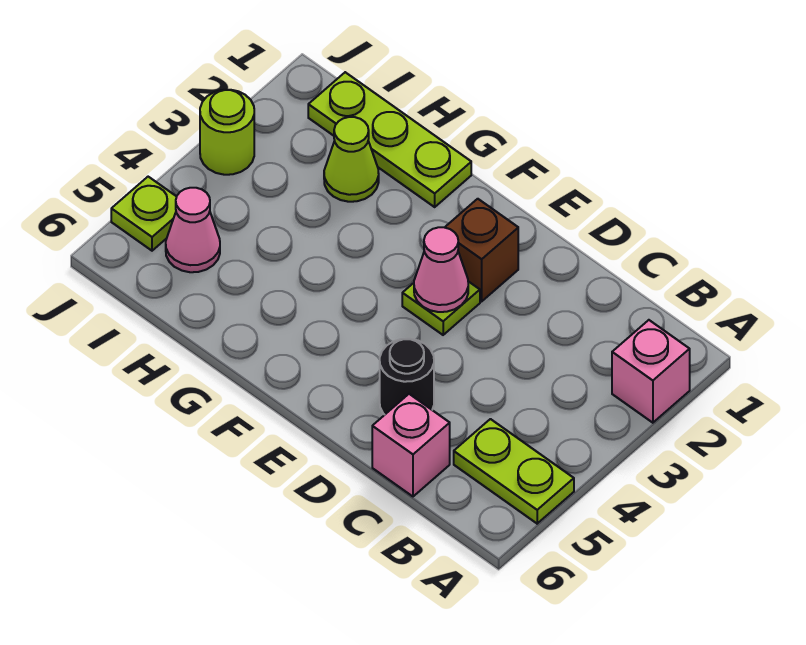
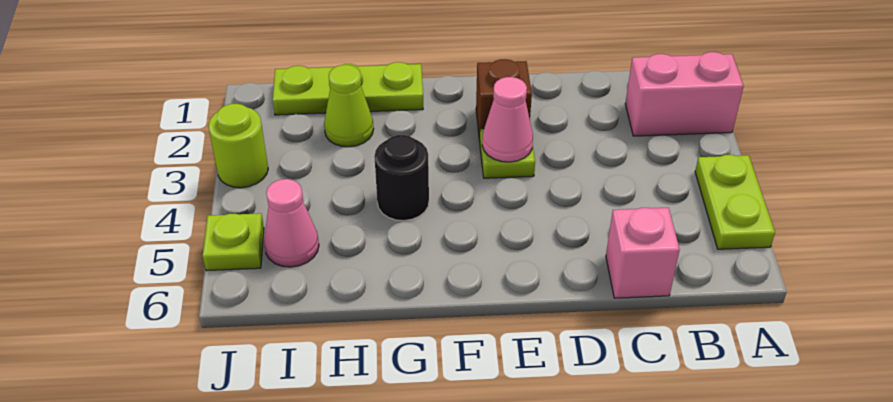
pink 1x1 brick [612,320,690,423] -> pink 1x2 brick [625,52,744,136]
lime 1x2 plate [454,419,574,524] -> lime 1x2 plate turned to [695,155,775,249]
black 1x1 round brick [380,339,434,415] -> black 1x1 round brick moved to [374,135,429,221]

